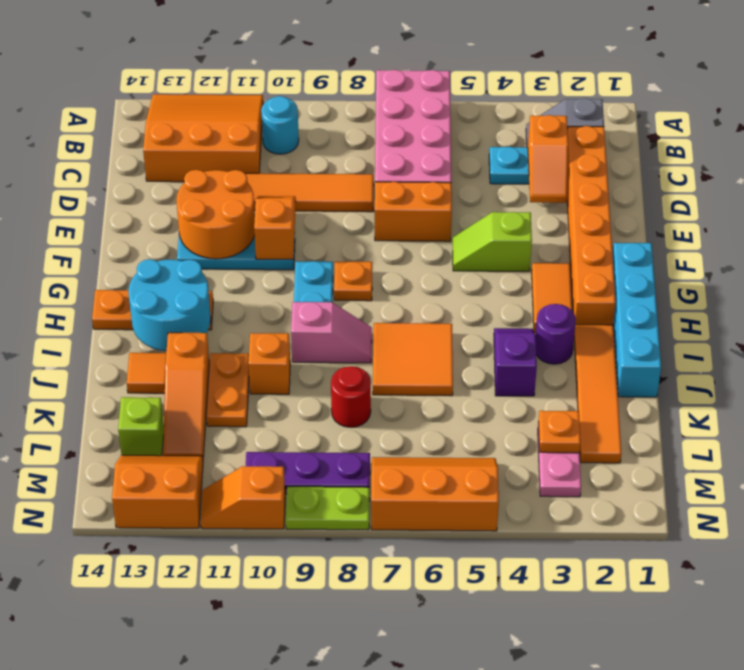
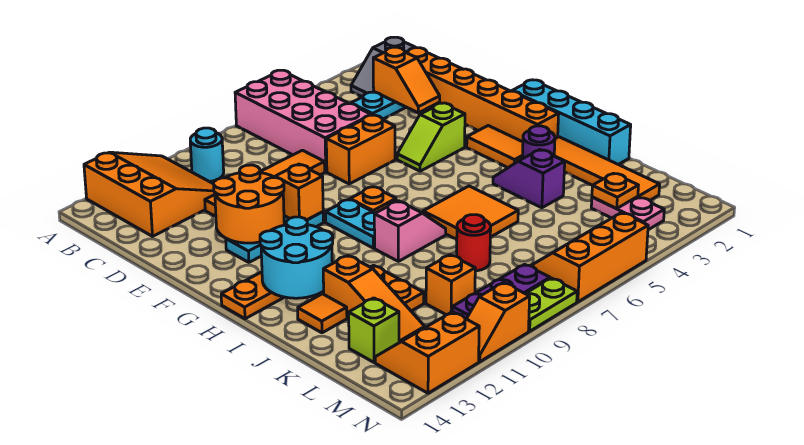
orange 3x3 slope [143,94,263,182] -> orange 3x3 slope turned to [84,152,215,236]
orange 1x1 brick [248,333,290,394] -> orange 1x1 brick moved to [426,255,475,315]

